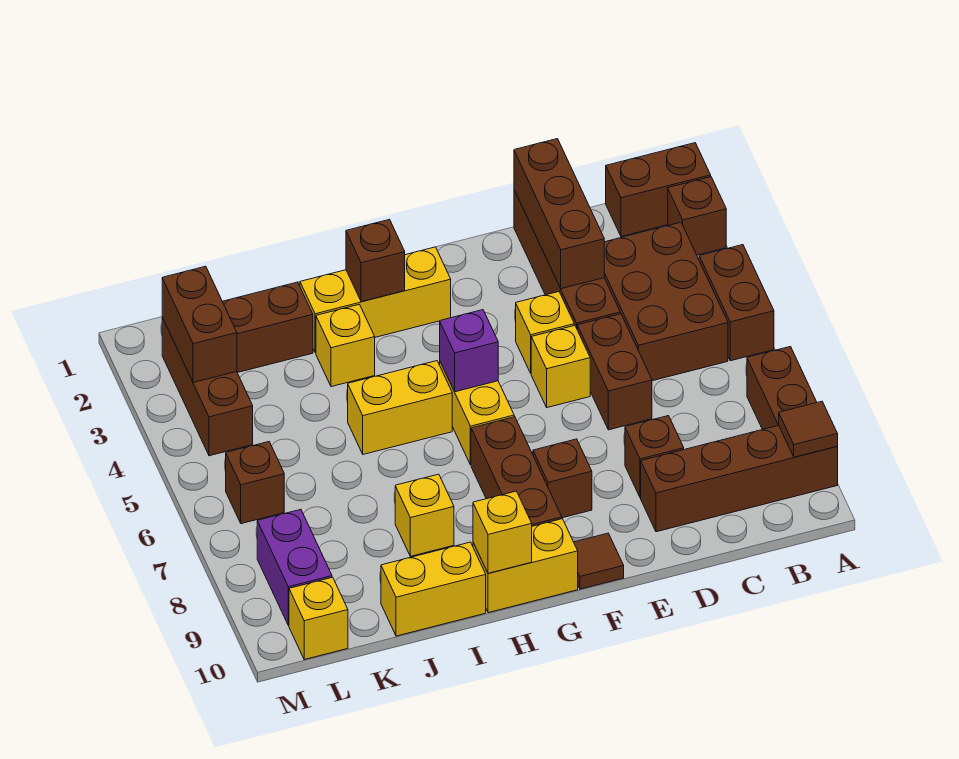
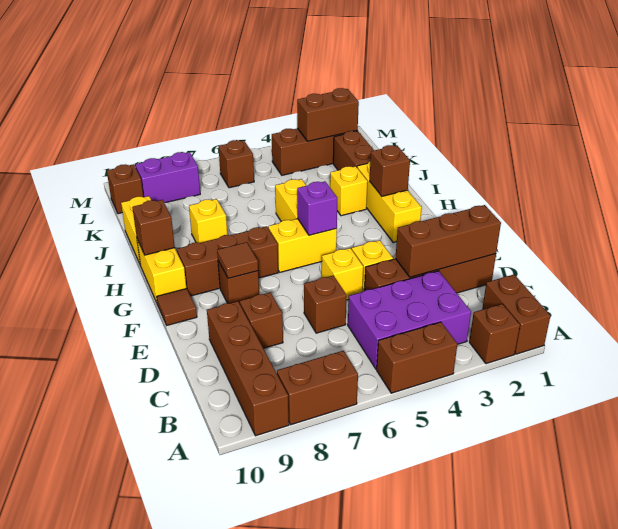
brown 1x1 tile [779,401,838,457] -> brown 1x1 tile moved to [217,242,258,278]
brown 2x3 brick [604,222,728,381] -> purple 2x3 brick [348,271,471,369]
brown 1x2 brick [577,314,652,430] -> brown 1x1 brick [304,276,347,333]
yellow 1x1 brick [473,491,532,573] -> brown 1x1 brick [132,200,175,255]
yellow 1x1 brick [289,577,348,660] -> brown 1x1 brick [107,164,143,214]

